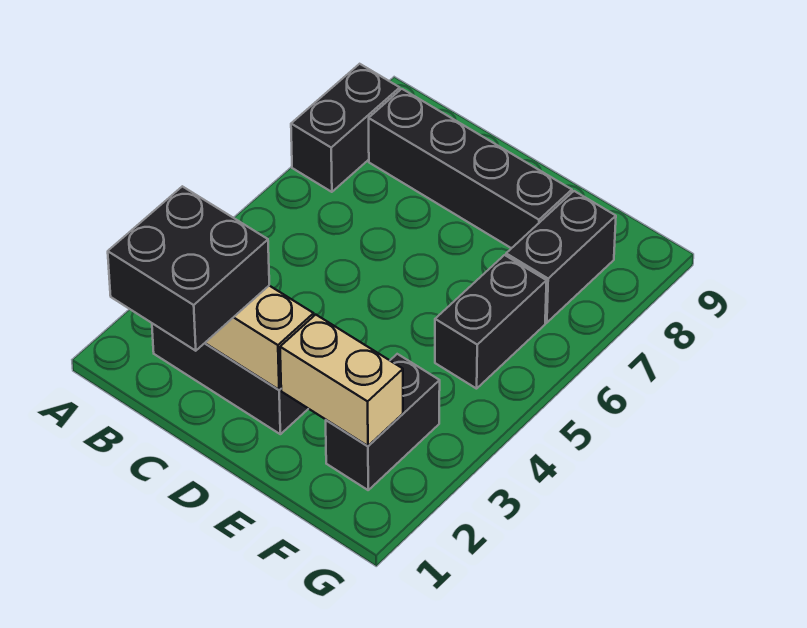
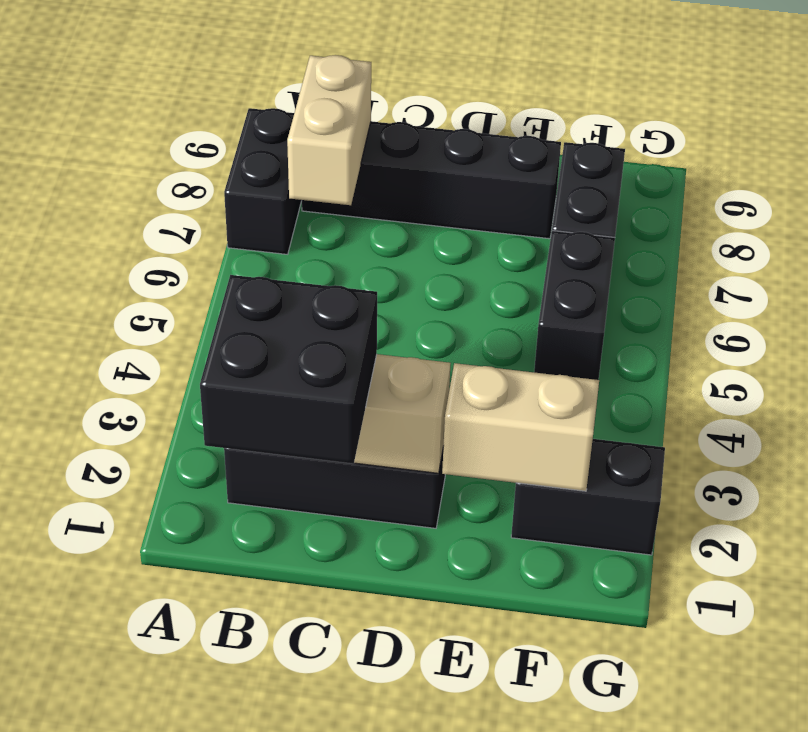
none -> tan 1x2 brick [287,55,371,205]
black 1x2 brick [326,354,440,490] -> black 1x2 brick turned to [511,439,665,555]

